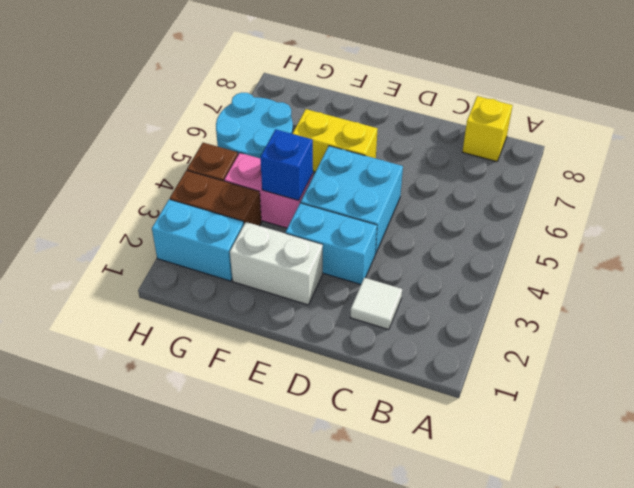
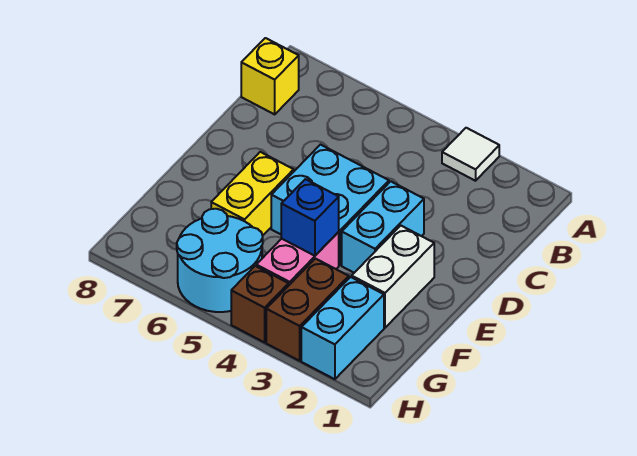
white 1x1 tile [350,278,402,330] -> white 1x1 tile moved to [442,128,499,181]

